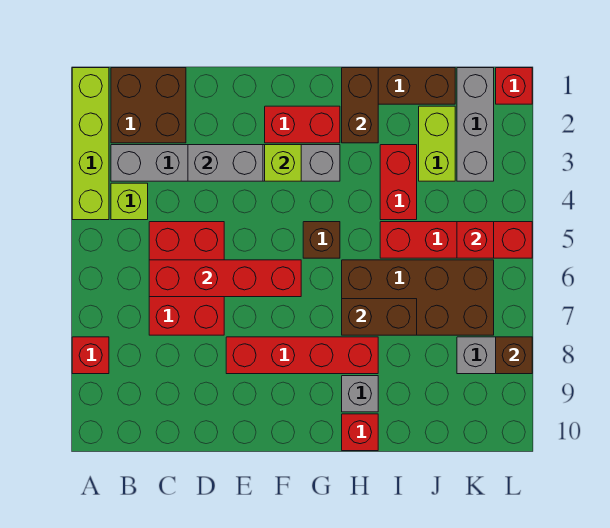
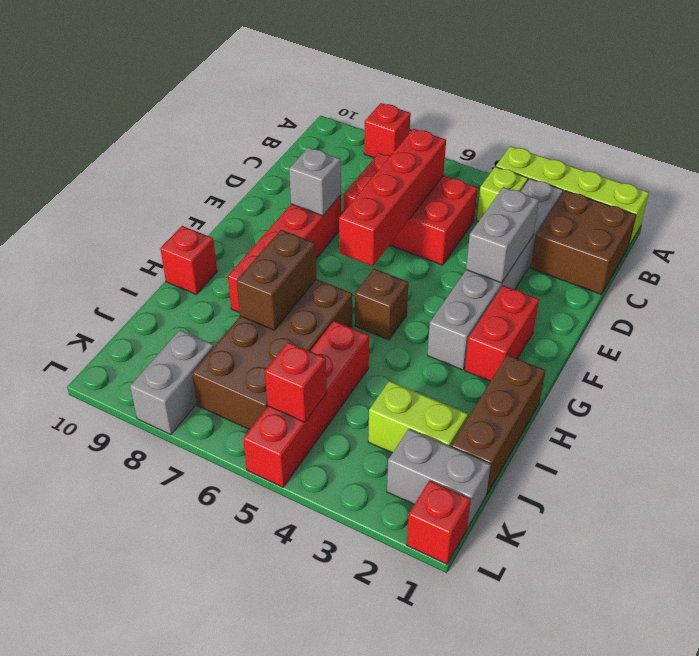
lime 1x1 brick [265,145,301,181] -> none
brown 1x2 brick [342,68,378,143] -> none
grey 1x1 brick [342,376,378,412] -> grey 1x1 brick moved to [289,147,341,216]
red 1x2 brick [380,145,417,220] -> none
grey 1x3 brick [457,68,494,181] -> grey 1x2 brick [387,429,491,529]
brown 1x1 brick [496,337,532,374] -> none

